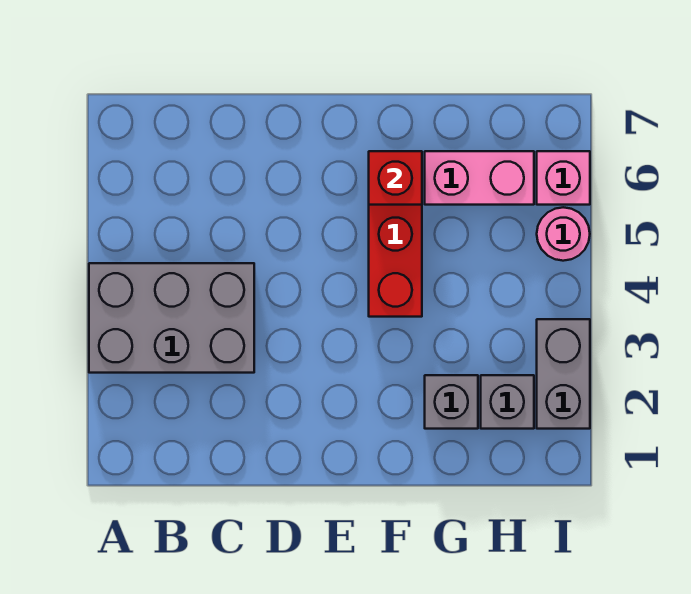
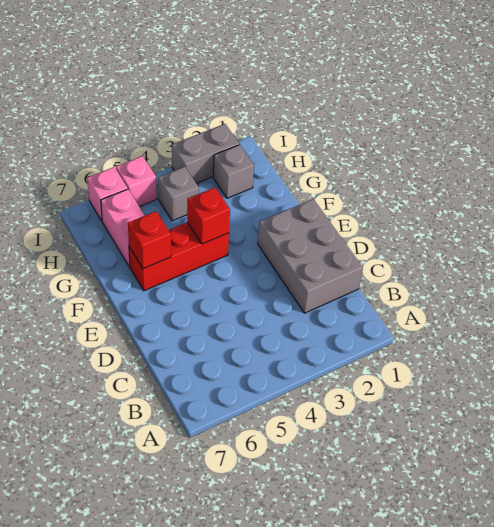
grey 2x3 brick [89,263,254,373] -> grey 2x3 brick moved to [258,199,363,313]
none -> red 1x1 brick [187,187,230,244]
grey 1x1 brick [425,375,478,429] -> grey 1x1 brick moved to [158,167,199,221]
pink 1x1 round brick [537,207,590,261] -> pink 1x1 brick [116,156,157,206]

